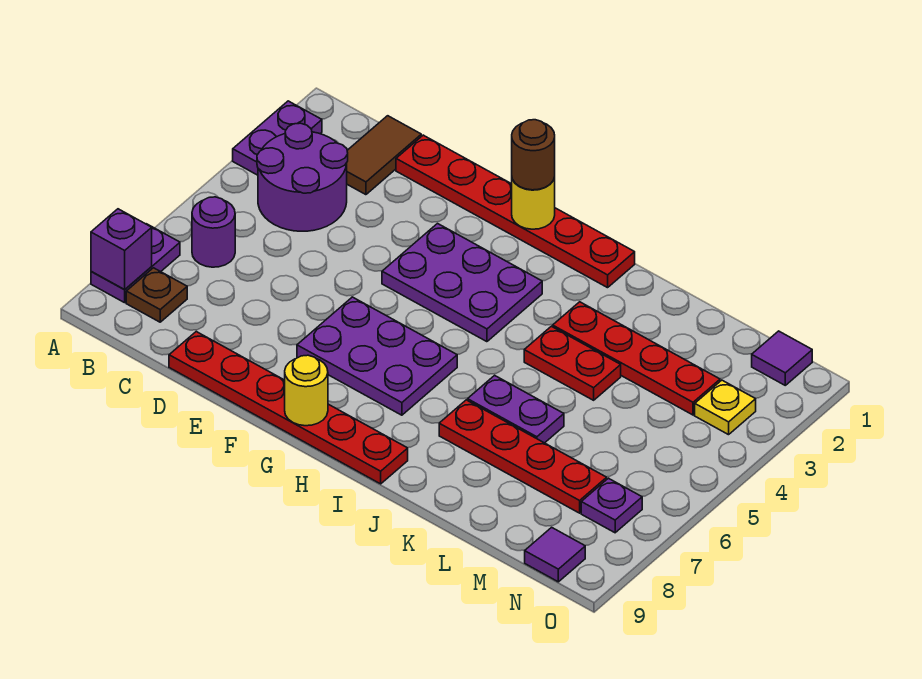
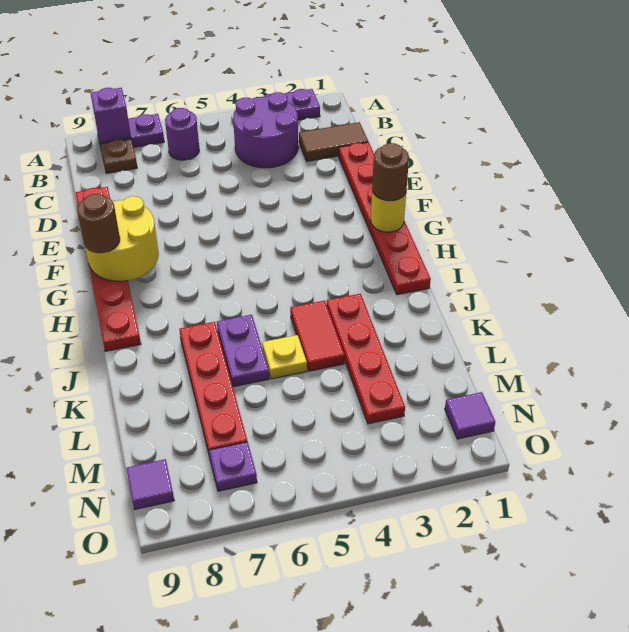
purple 2x3 plate [382,224,542,342] -> none
purple 2x3 plate [297,297,457,415] -> none
yellow 1x1 round brick [285,355,328,426] -> yellow 2x2 round brick [85,196,159,281]
none -> brown 1x1 round brick [77,194,120,253]
red 1x2 plate [524,326,621,400] -> red 1x2 tile [290,301,344,371]
yellow 1x1 plate [695,380,756,435] -> yellow 1x1 plate moved to [262,335,307,379]

